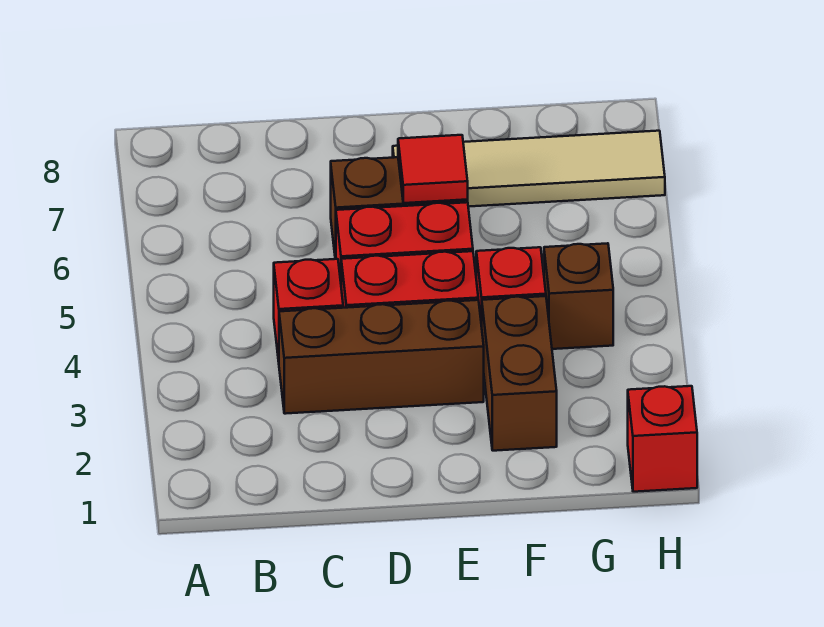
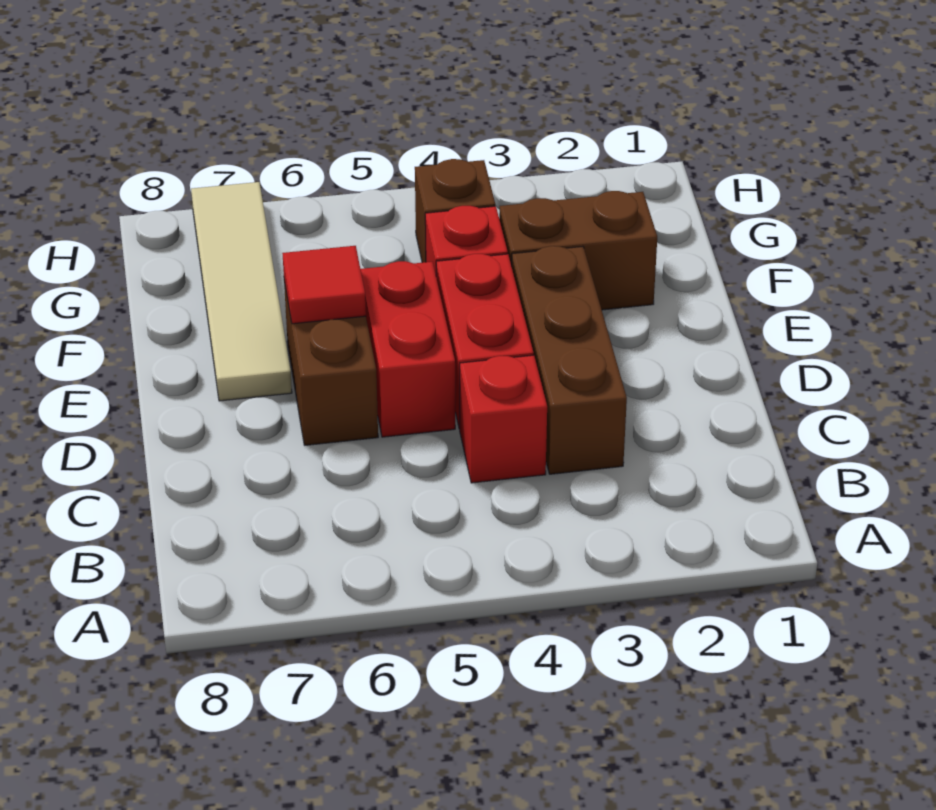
red 1x1 brick [628,386,697,492] -> none

